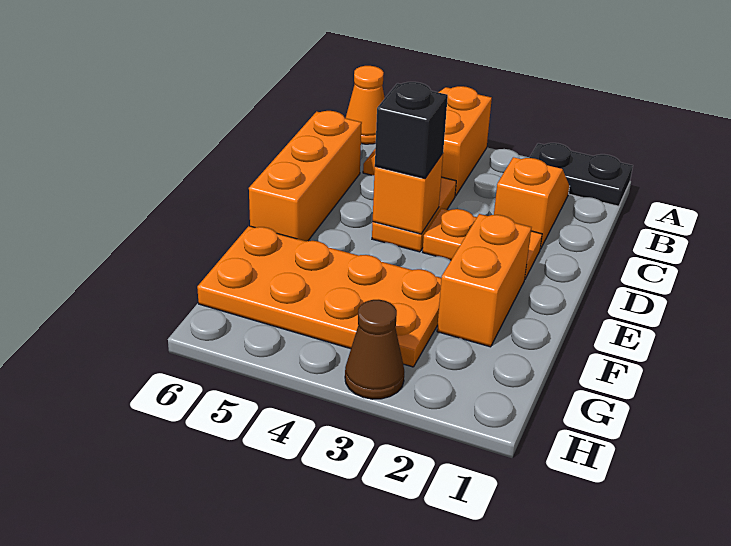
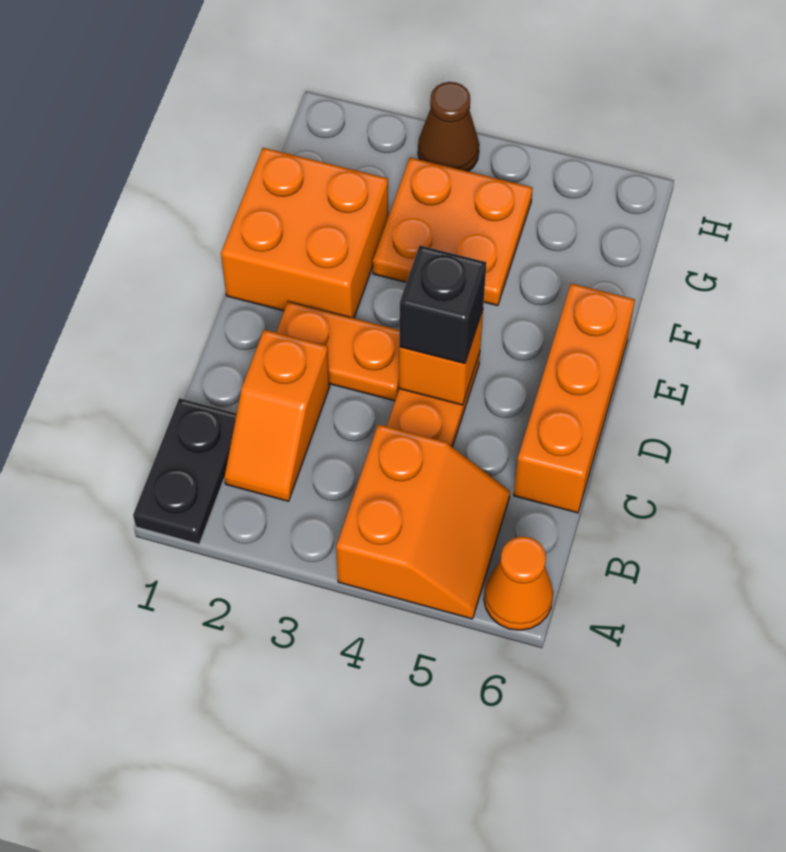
black 1x2 plate [529,143,633,206] -> black 1x2 plate turned to [133,398,237,544]
orange 1x2 brick [437,214,531,347] -> orange 2x2 brick [221,148,388,318]
orange 2x4 plate [197,226,441,367] -> orange 2x2 plate [373,157,533,306]

